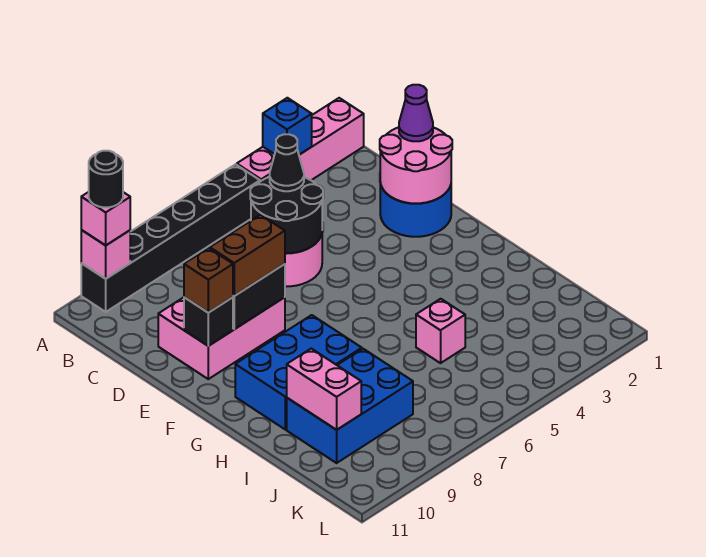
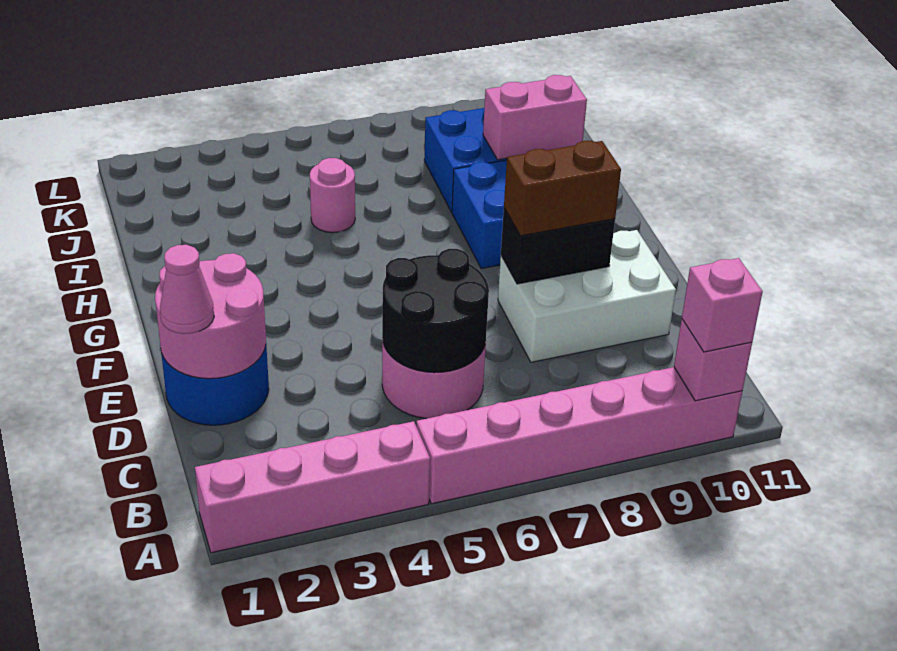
blue 1x1 brick [263,98,312,155] -> none
black 1x6 brick [81,164,260,312] -> pink 1x6 brick [416,367,742,504]
black 1x1 round brick [89,151,123,207] -> none
black 1x1 cone [270,134,304,191] -> none
purple 1x1 cone [399,85,433,141] -> pink 1x1 cone [160,245,214,334]
pink 2x3 brick [158,297,285,379] -> white 2x3 brick [498,230,676,362]
black 1x1 brick [184,297,233,346] -> none
brown 1x1 brick [184,248,233,313] -> none
pink 1x1 brick [416,299,465,363] -> pink 1x1 round brick [310,158,355,233]
pink 1x2 brick [287,349,361,430] -> pink 1x2 brick turned to [483,75,587,160]

